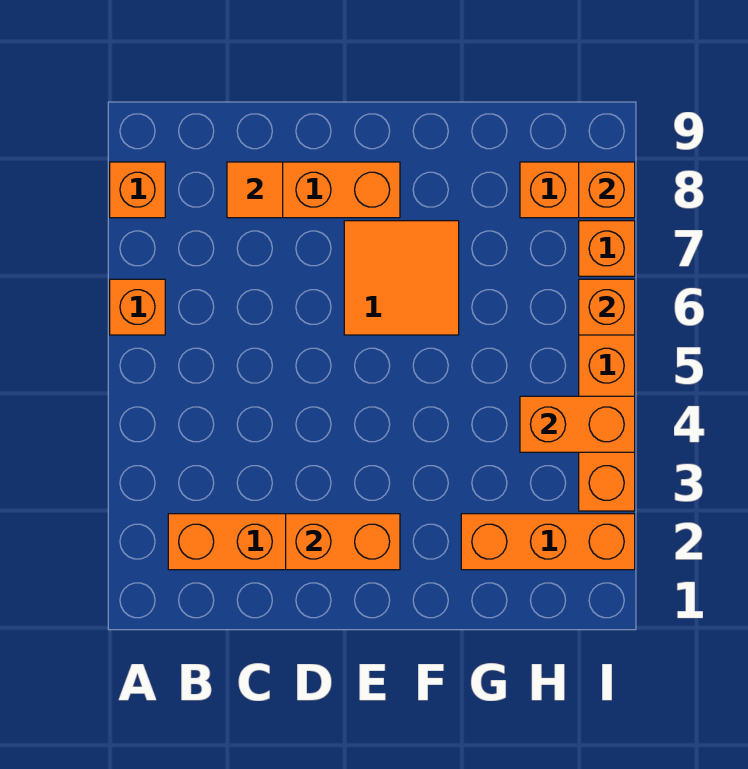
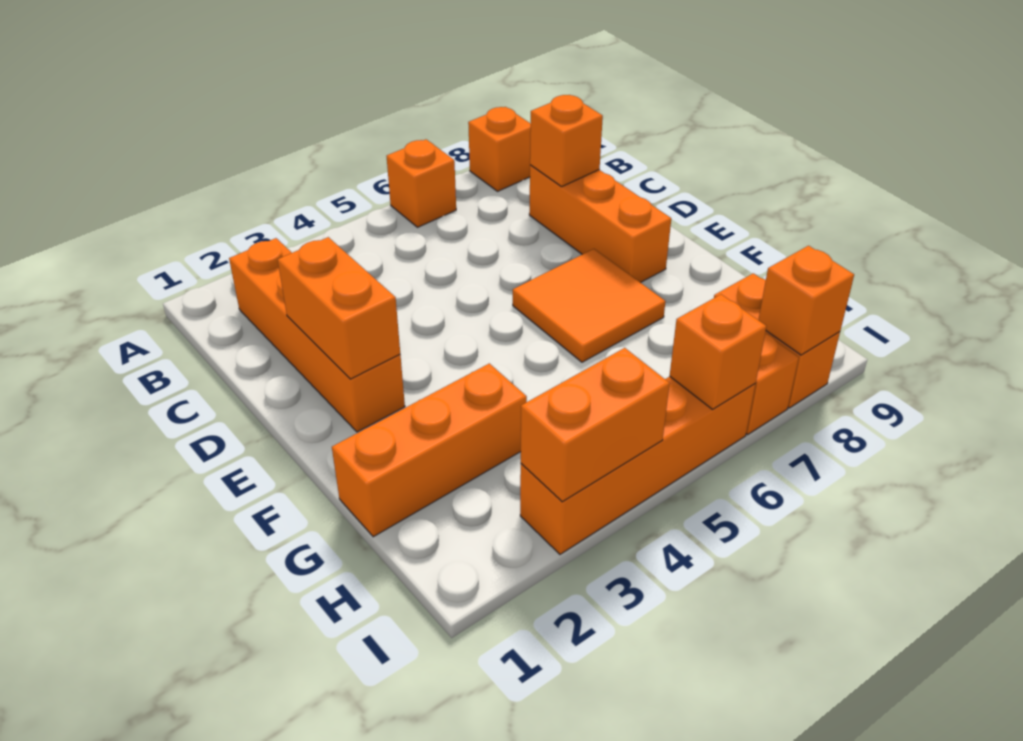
orange 1x1 tile [227,162,283,218] -> orange 1x1 brick [530,95,603,187]
orange 1x3 brick [461,514,635,570] -> orange 1x3 brick turned to [332,363,527,537]
orange 1x2 brick [520,396,635,452] -> orange 1x2 brick turned to [521,348,670,502]

